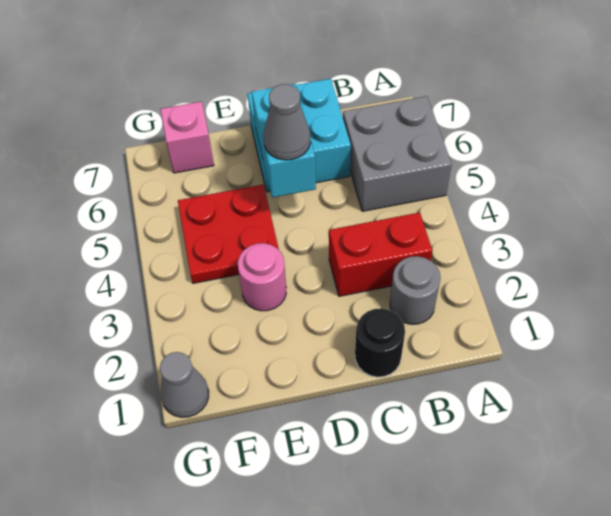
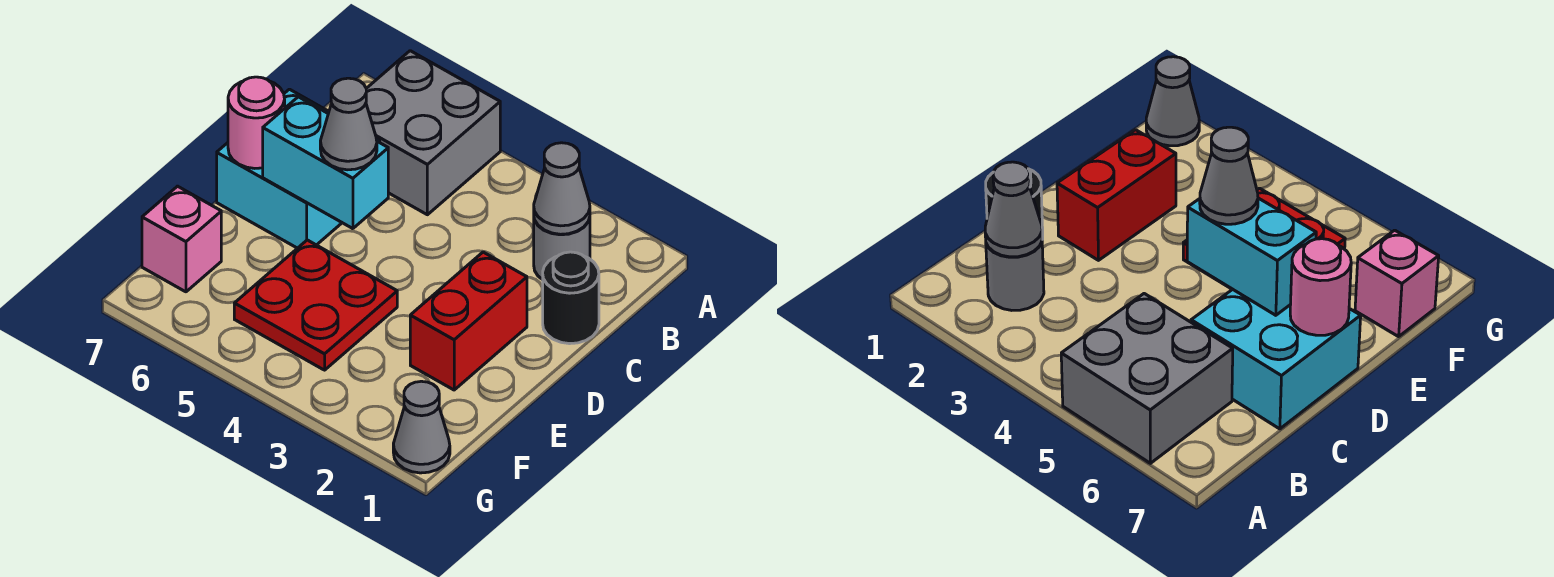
none -> grey 1x1 cone [534,143,590,234]
red 1x2 brick [329,212,432,296] -> red 1x2 brick moved to [410,252,527,390]
pink 1x1 round brick [238,243,286,311] -> pink 1x1 round brick moved to [228,77,285,168]

